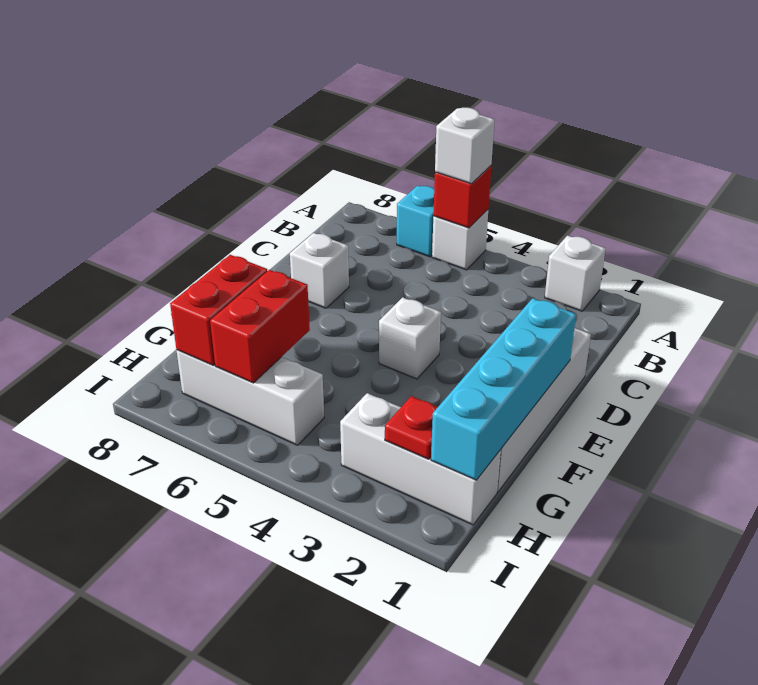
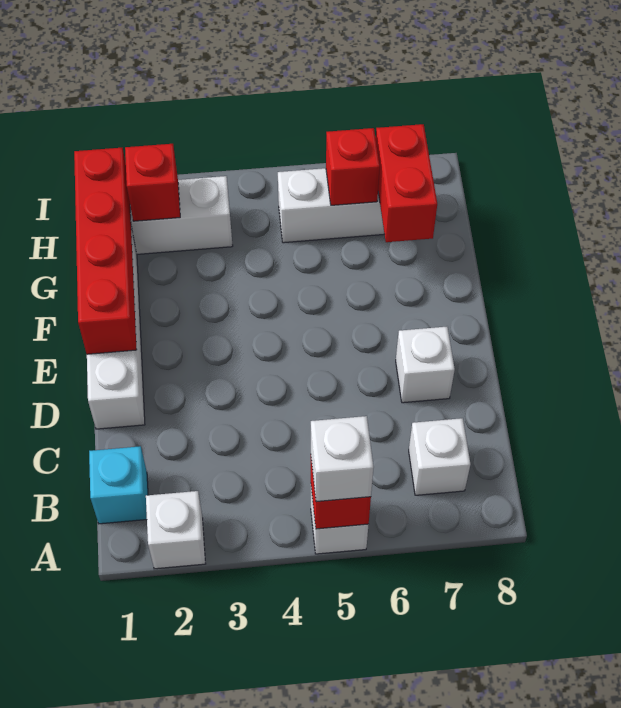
cyan 1x1 brick [397,186,434,257] -> cyan 1x1 brick moved to [89,446,148,524]
cyan 1x4 brick [431,298,576,480] -> red 1x4 brick [74,148,136,354]
white 1x1 brick [379,297,441,379] -> white 1x1 brick moved to [409,418,470,495]
red 1x2 brick [210,270,310,383] -> red 1x1 brick [326,128,380,205]
red 1x1 plate [385,396,438,459] -> red 1x1 brick [125,144,180,221]

